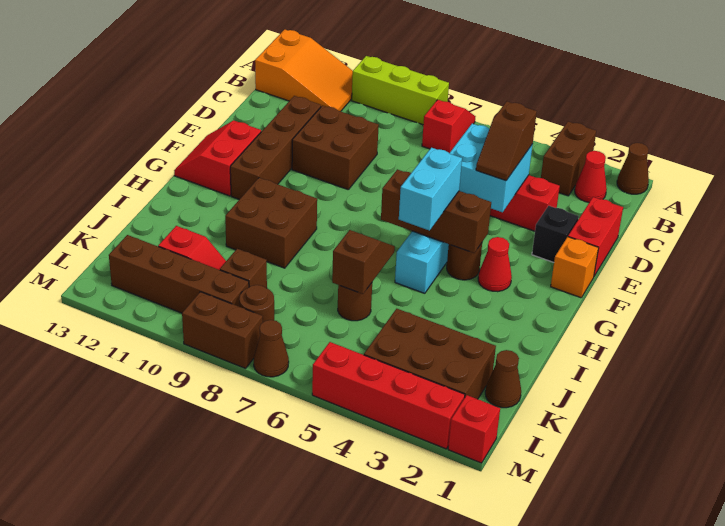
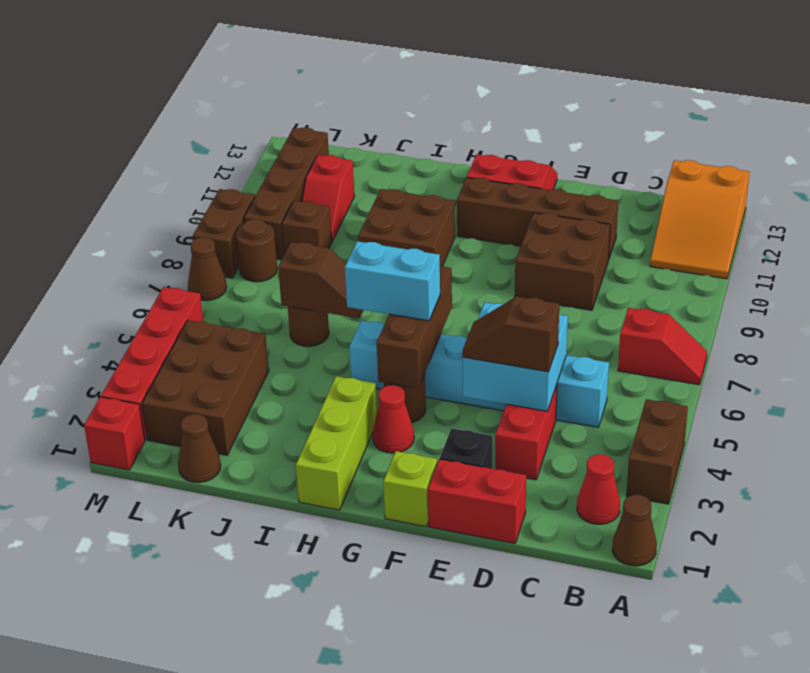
brown 1x2 brick [541,121,596,196] -> brown 1x2 brick turned to [626,399,688,504]
lime 1x3 brick [352,56,449,125] -> lime 1x3 brick moved to [296,376,377,510]
orange 1x1 brick [551,237,599,298] -> lime 1x1 brick [383,451,437,527]

